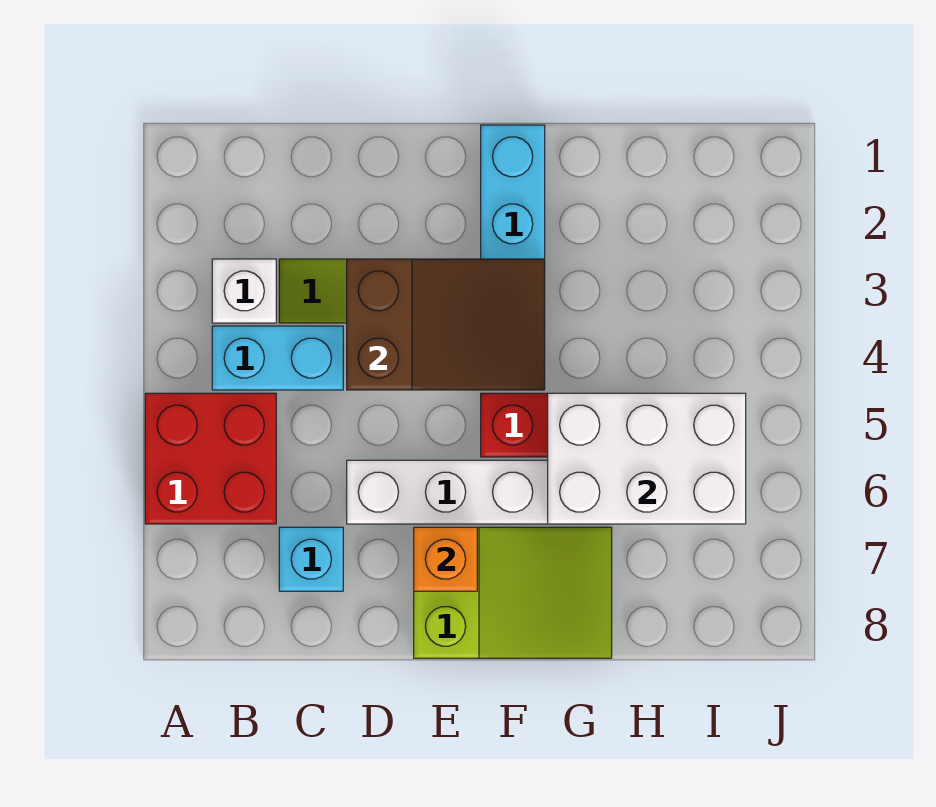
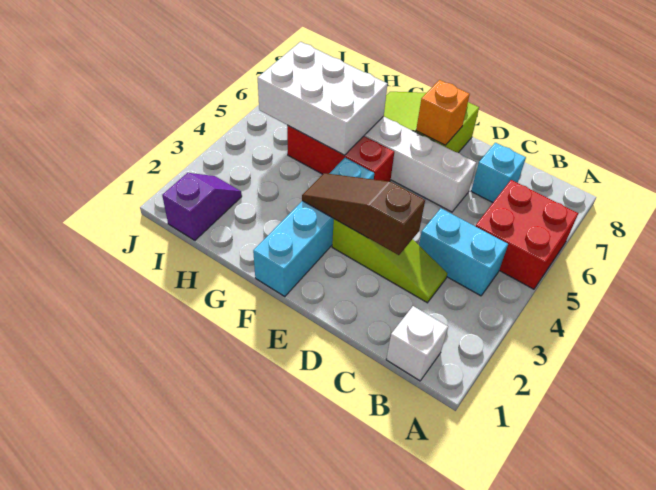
white 1x1 brick [212,259,276,323] -> white 1x1 brick moved to [386,306,448,381]
brown 2x3 slope [347,259,545,390] -> brown 1x3 slope [302,173,425,255]
none -> purple 1x2 slope [162,173,242,240]

